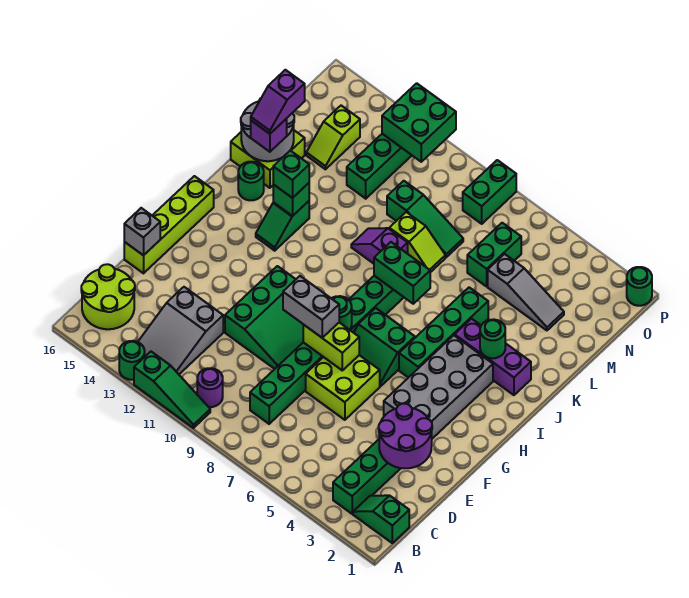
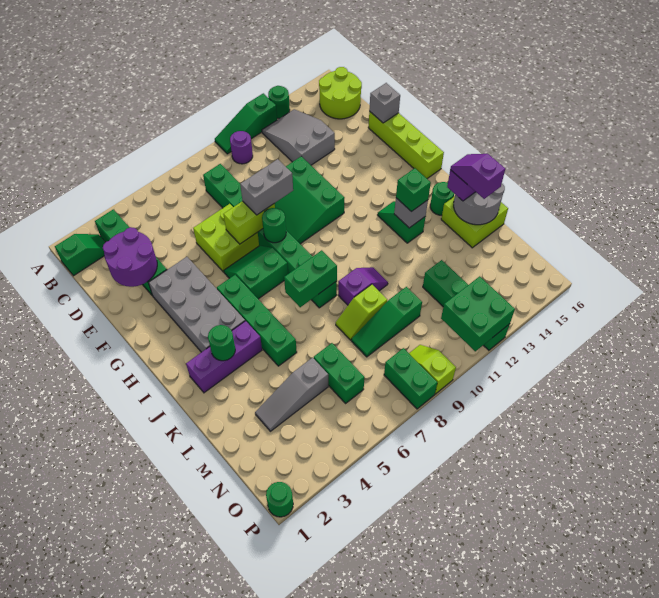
green 1x1 brick [273,183,309,216] -> grey 1x1 brick [394,198,428,228]
lime 1x2 slope [306,106,360,169] -> lime 1x2 slope moved to [409,345,456,394]

